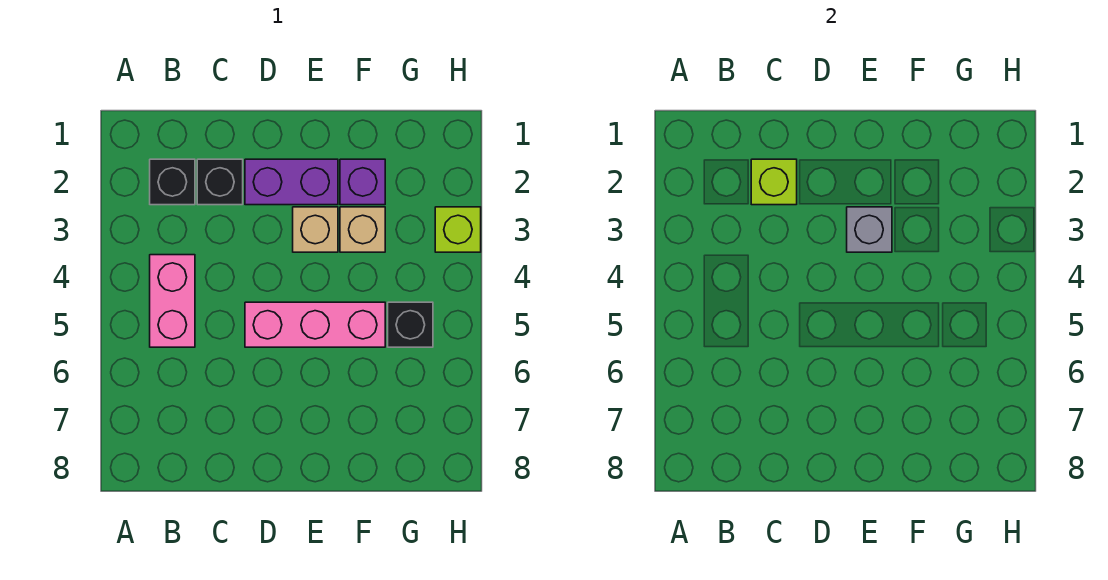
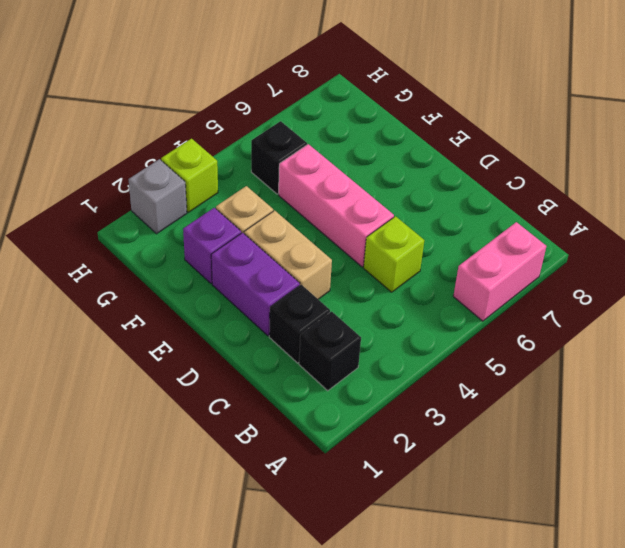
pink 1x2 brick [150,255,195,347] -> pink 1x2 brick moved to [453,222,546,321]
lime 1x1 brick [751,159,797,205] -> lime 1x1 brick moved to [364,216,424,292]
tan 1x1 brick [293,207,338,252] -> tan 1x2 brick [244,211,332,299]
grey 1x1 brick [847,207,892,252] -> grey 1x1 brick moved to [129,159,187,234]

